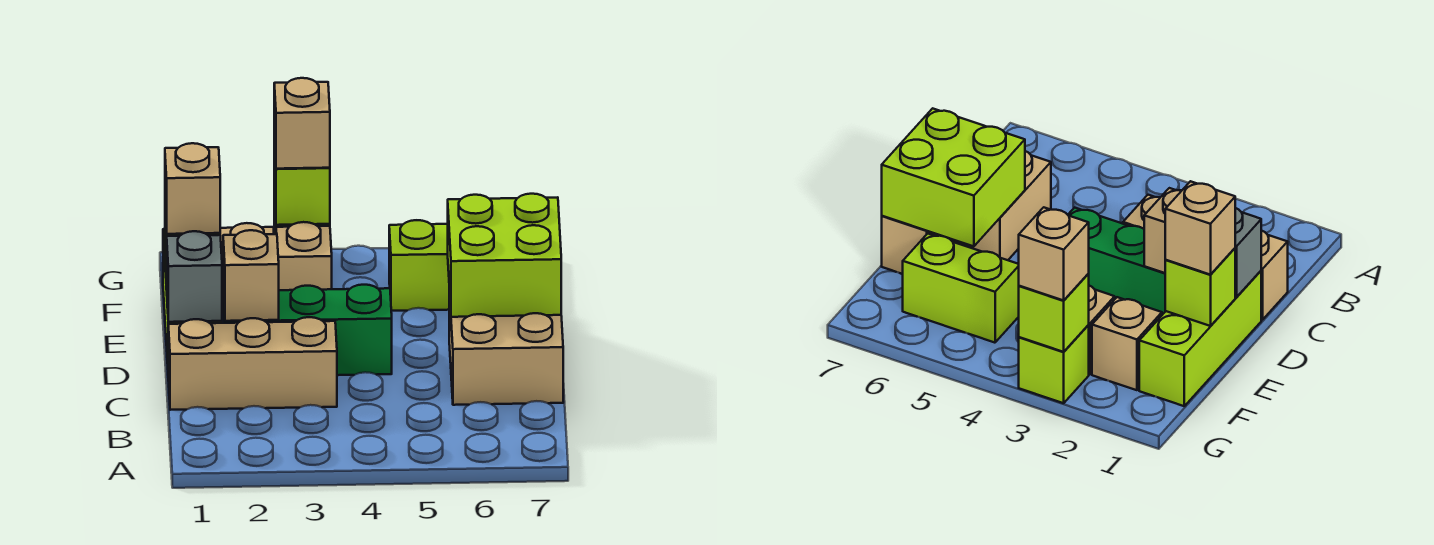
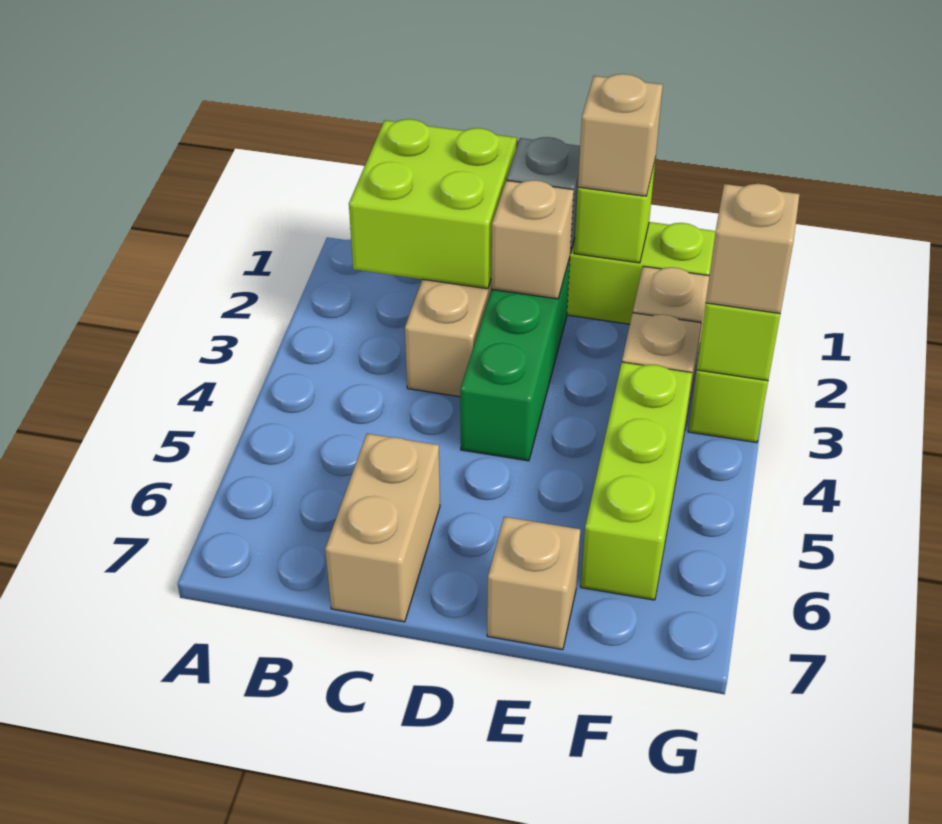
tan 2x2 brick [449,290,563,405] -> tan 1x2 brick [325,434,440,622]
lime 2x2 brick [448,194,561,317] -> lime 2x2 brick moved to [349,119,517,289]
lime 1x2 brick [389,220,449,311] -> lime 1x3 brick [581,362,692,600]

